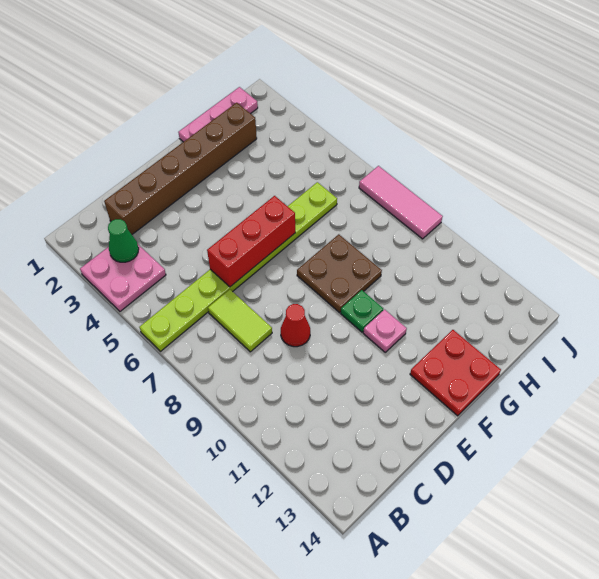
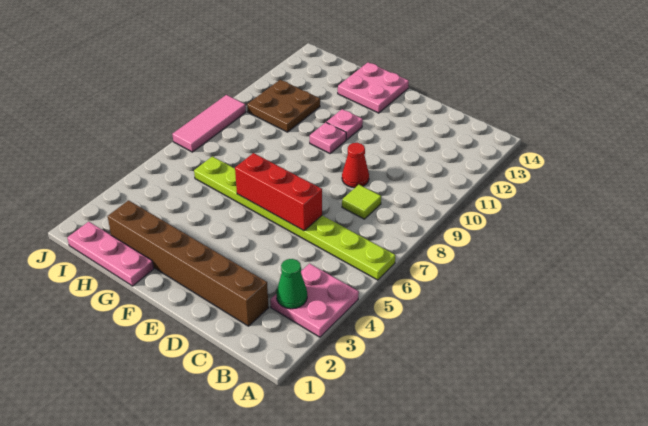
lime 1x2 tile [208,289,272,352] -> lime 1x1 tile [342,185,381,219]
brown 2x2 plate [297,234,382,313] -> brown 2x2 plate moved to [247,80,320,132]
green 1x1 plate [341,290,383,332] -> pink 1x1 plate [310,122,346,153]
red 2x2 plate [410,330,501,416] -> pink 2x2 plate [338,63,409,113]

